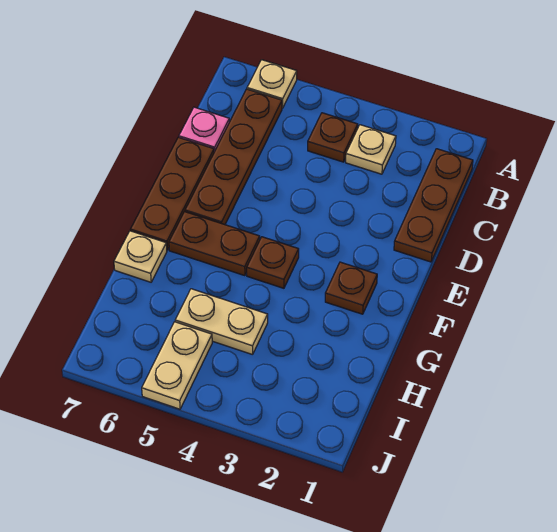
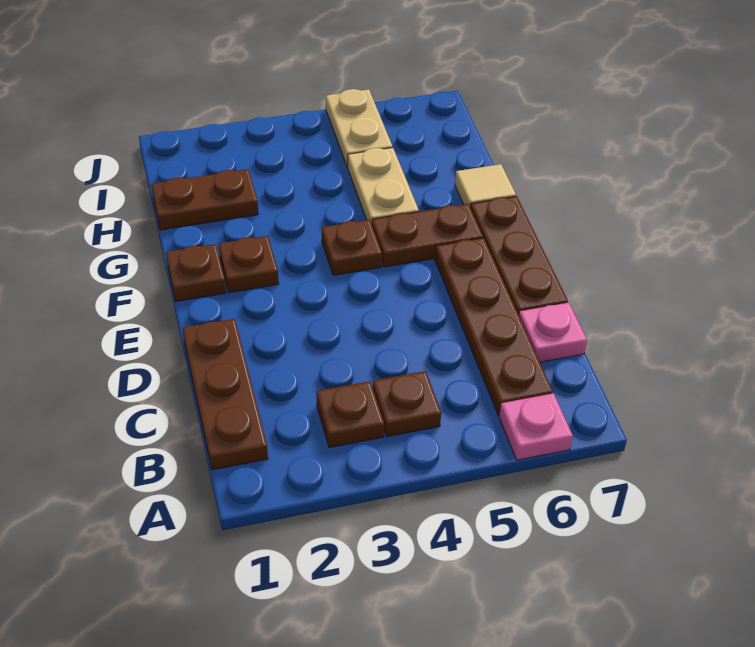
tan 1x1 plate [247,60,297,108] -> pink 1x1 plate [499,393,573,460]
tan 1x1 plate [346,125,396,174] -> brown 1x1 plate [316,381,384,448]
none -> brown 1x1 plate [166,244,226,301]
tan 1x1 plate [114,231,167,282] -> tan 1x1 tile [455,164,516,207]
none -> brown 1x2 plate [151,169,258,230]
tan 1x2 plate [175,289,268,355] -> tan 1x2 plate turned to [348,148,419,224]

